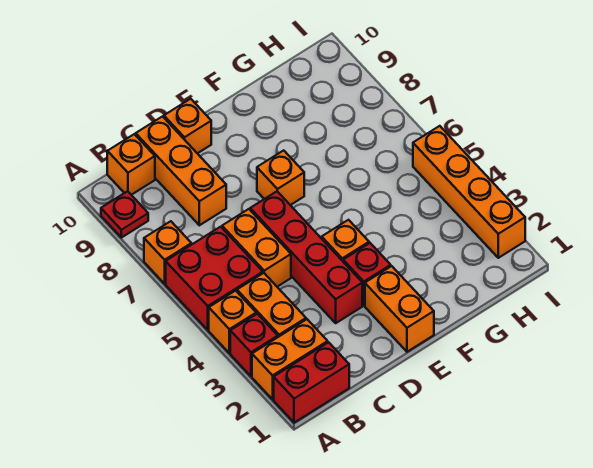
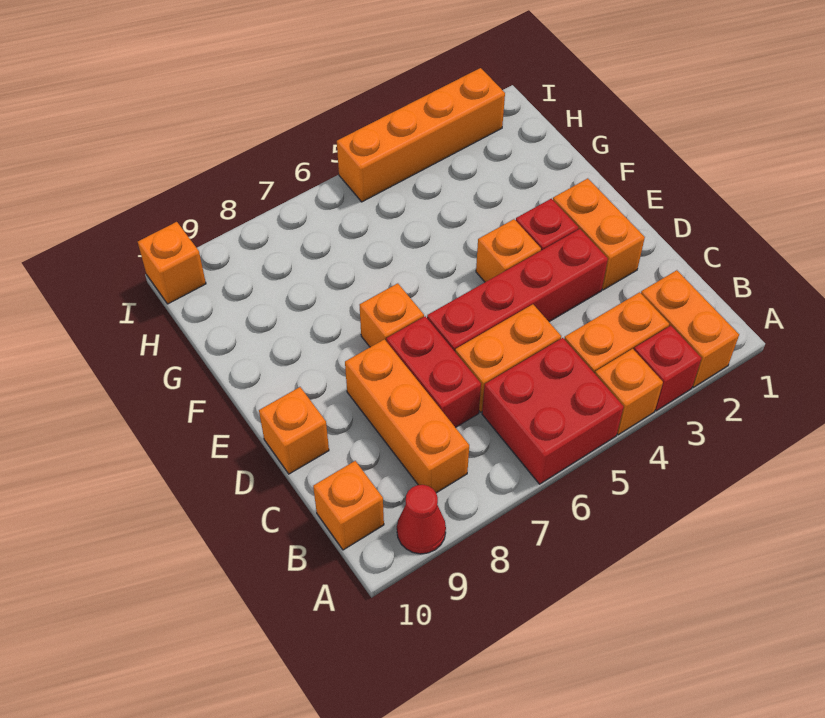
red 1x2 brick [274,342,349,423] -> red 1x2 brick moved to [386,316,481,428]
orange 1x1 brick [144,221,191,284] -> orange 1x1 brick moved to [138,222,206,304]
red 1x1 plate [101,191,148,238] -> red 1x1 cone [397,485,446,554]
orange 1x3 brick [136,117,226,225] -> orange 1x3 brick turned to [345,339,469,493]
orange 1x2 brick [365,266,434,352] -> orange 1x2 brick turned to [553,178,645,290]

